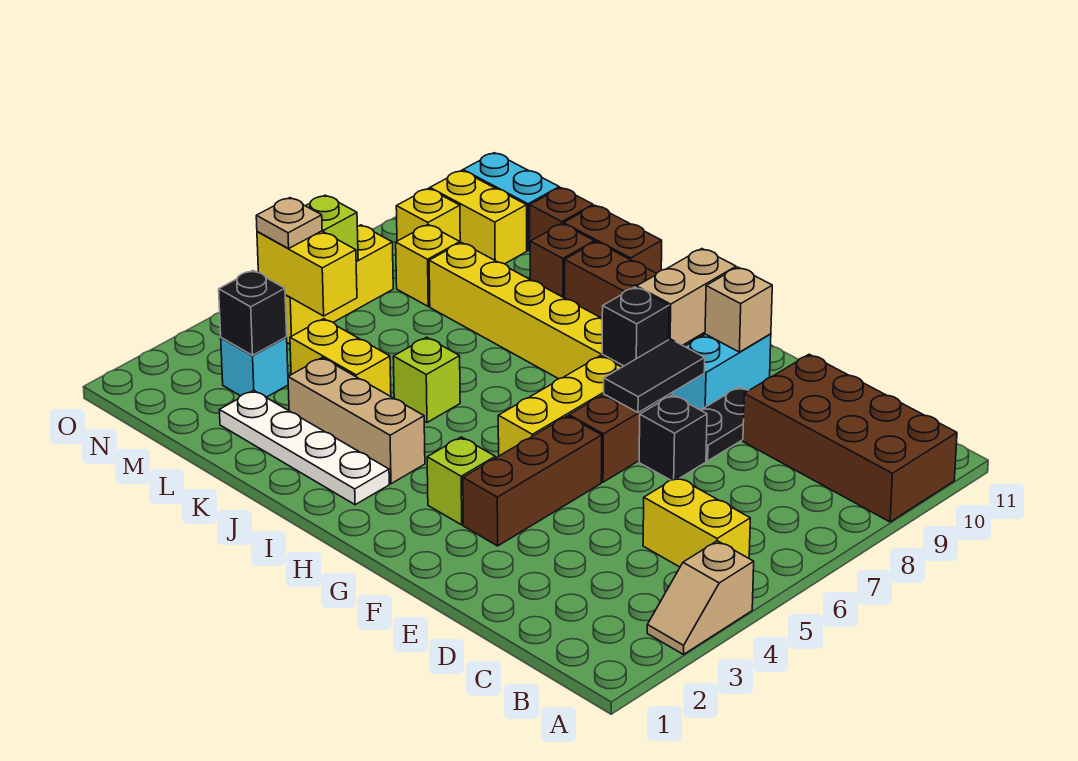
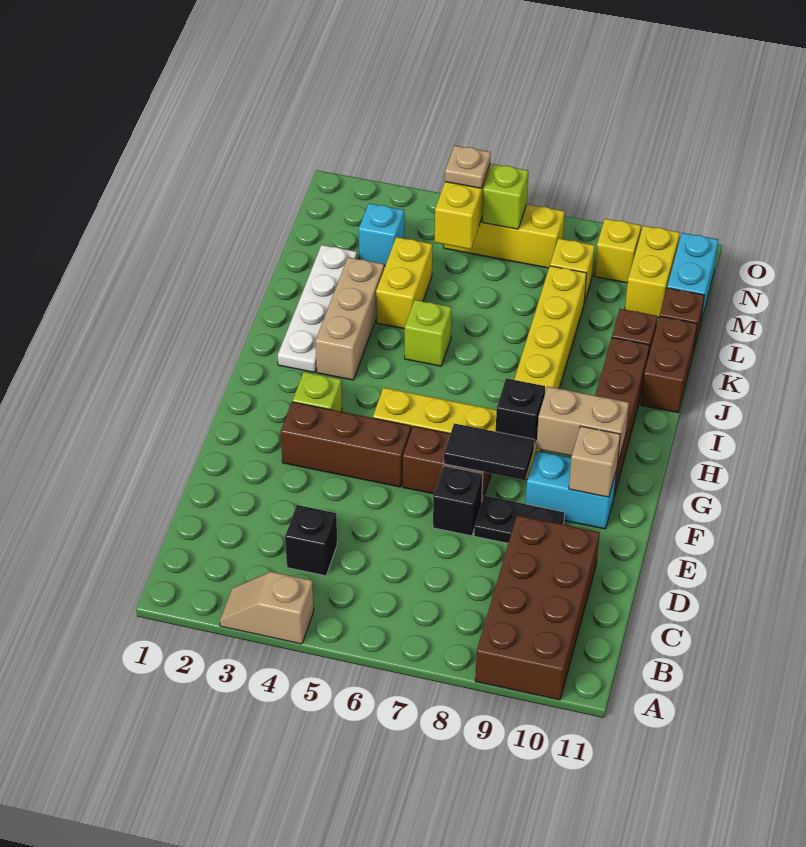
yellow 1x2 brick [643,477,750,567] -> none
black 1x1 brick [219,271,287,355] -> black 1x1 brick moved to [285,505,337,576]

